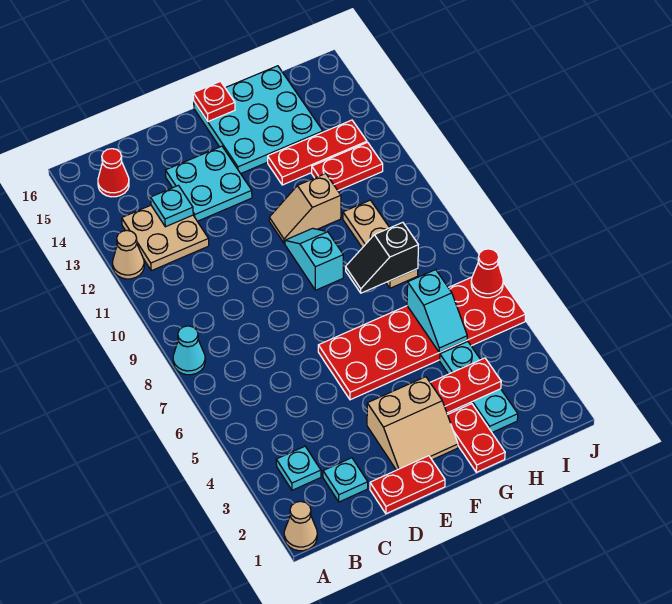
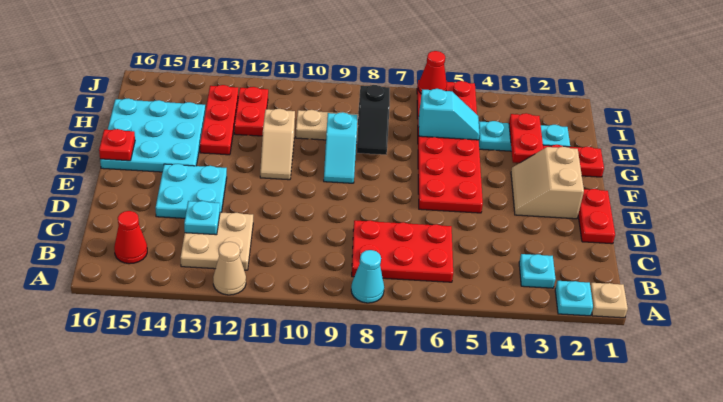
tan 1x1 cone [284,501,317,551] -> tan 1x1 plate [590,283,628,318]
none -> red 2x3 plate [352,220,453,282]
cyan 1x1 plate [323,458,368,502] -> cyan 1x1 plate moved to [555,281,593,316]
tan 2x2 slope [367,377,458,470] -> tan 2x2 slope turned to [511,146,584,219]
cyan 1x2 slope [285,228,343,290] -> cyan 1x2 slope turned to [324,112,357,183]

